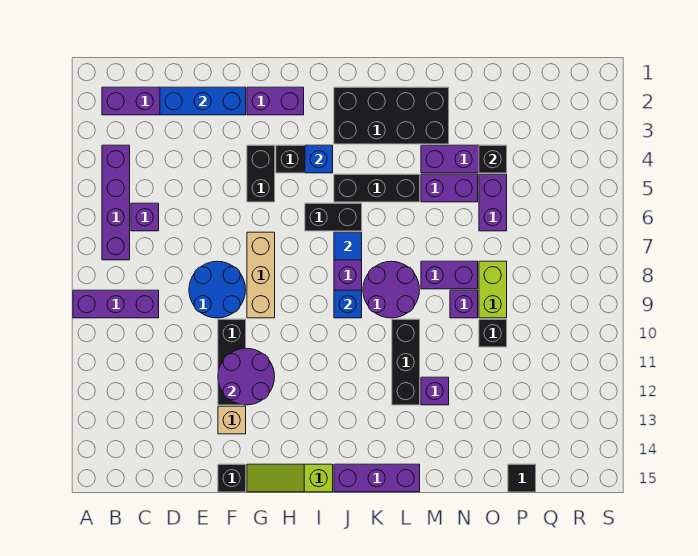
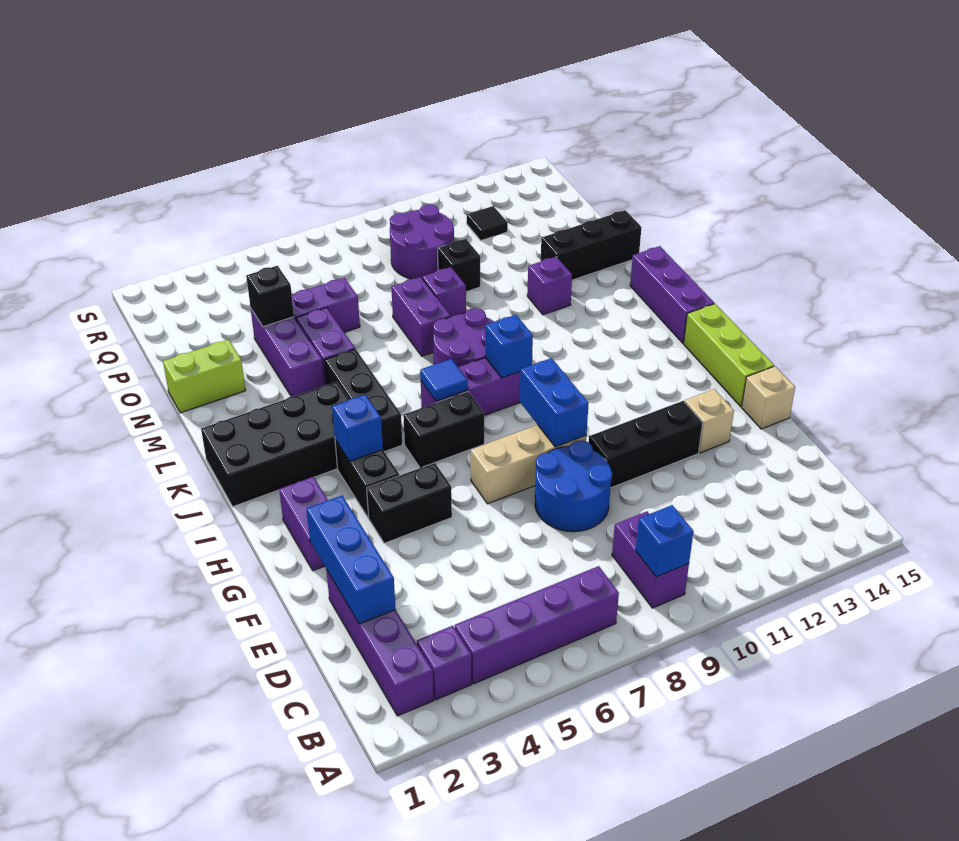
purple 1x3 brick [73,290,159,318] -> purple 1x2 brick [612,511,689,608]
none -> blue 1x1 brick [636,505,694,577]
purple 1x1 brick [131,203,159,231] -> purple 1x1 brick moved to [417,626,471,700]
purple 2x2 round brick [218,348,275,405] -> purple 2x2 round brick moved to [390,204,454,279]
black 1x1 brick [218,464,246,492] -> tan 1x1 brick [742,366,795,429]
none -> blue 1x2 brick [520,358,589,447]
lime 1x3 slope [247,464,333,492] -> lime 1x3 brick [684,304,774,407]
black 1x2 brick [305,203,362,231] -> black 1x2 brick turned to [403,392,484,468]
black 2x4 brick [334,87,449,144] -> black 2x4 brick turned to [201,382,349,507]
black 1x3 brick [392,319,420,405] -> black 1x3 brick moved to [541,210,642,280]
lime 1x2 brick [479,261,507,318] -> lime 1x2 brick moved to [163,340,246,413]
black 1x1 tile [508,464,536,492] -> black 1x1 tile moved to [467,206,508,240]

